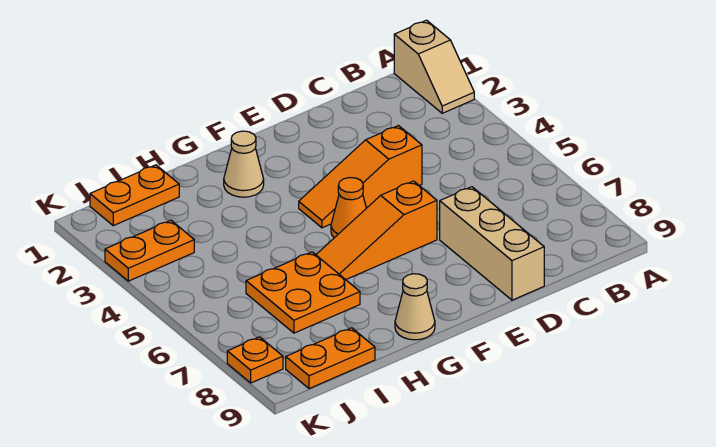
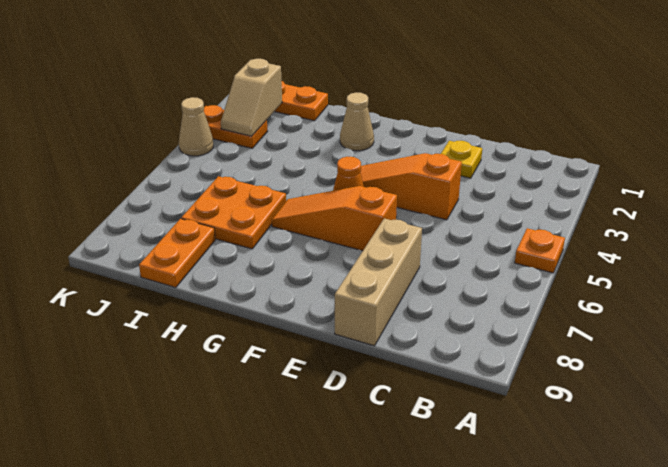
tan 1x2 slope [394,20,474,113] -> tan 1x2 slope moved to [221,59,282,136]
none -> yellow 1x1 plate [441,141,482,178]
tan 1x1 cone [395,274,435,340] -> tan 1x1 cone moved to [179,97,213,156]
orange 1x2 plate [286,328,375,389] -> orange 1x2 plate turned to [139,219,215,287]
orange 1x1 plate [227,337,283,383] -> orange 1x1 plate moved to [515,228,565,273]

